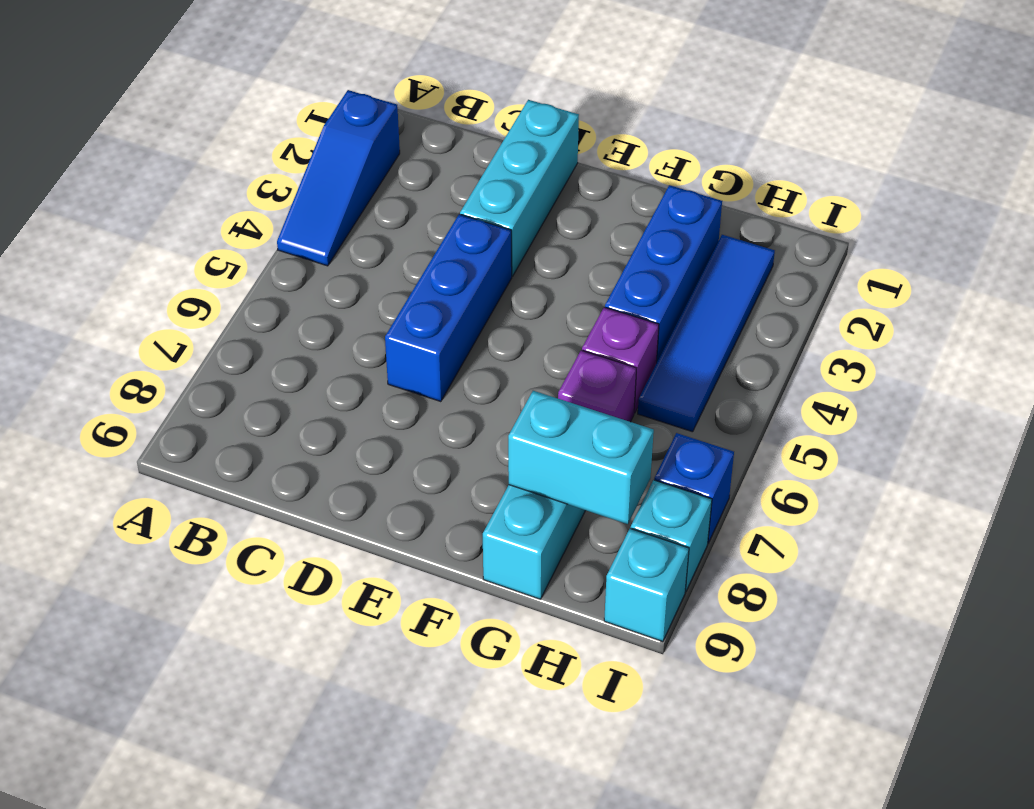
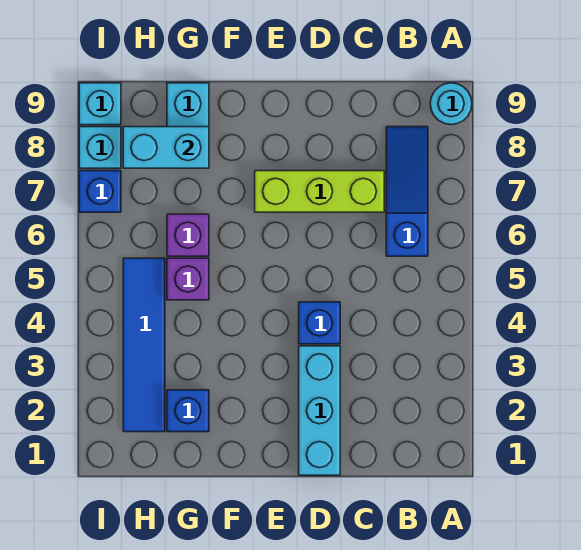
blue 1x3 slope [277,90,400,266] -> blue 1x3 slope moved to [386,127,428,256]
none -> cyan 1x1 round brick [430,83,472,125]
none -> lime 1x3 brick [255,171,384,212]
blue 1x3 brick [385,214,512,402] -> blue 1x1 brick [299,302,340,344]
blue 1x3 brick [605,185,722,363] -> blue 1x1 brick [167,390,209,432]

